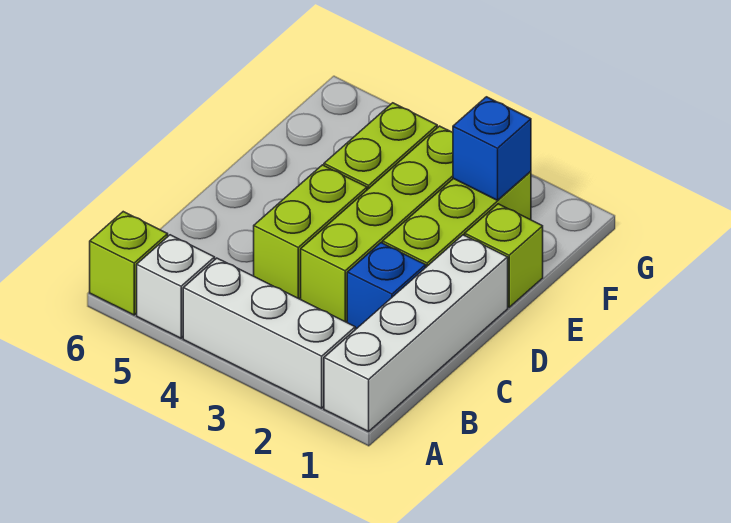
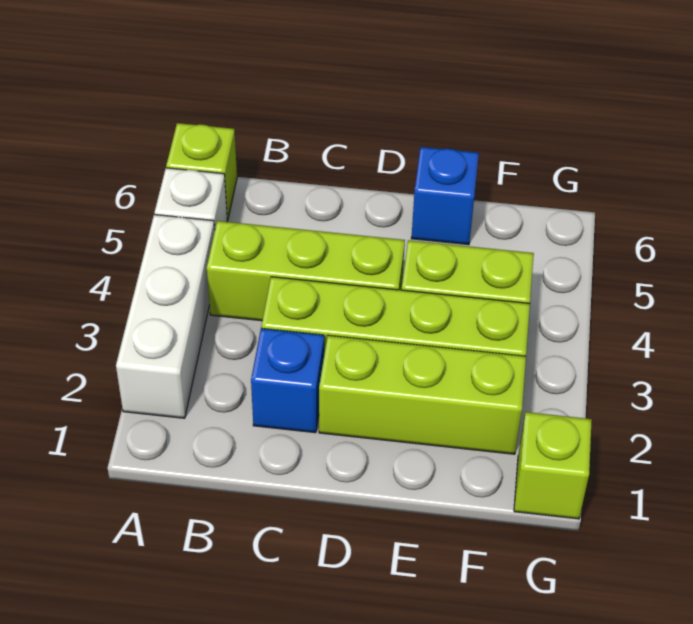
white 1x4 brick [324,235,508,432] -> none
lime 1x2 brick [254,165,367,299] -> lime 1x3 brick [207,221,405,321]
lime 1x1 brick [465,204,543,307] -> lime 1x1 brick moved to [514,412,592,519]
blue 1x1 brick [453,97,531,200] -> blue 1x1 brick moved to [411,147,479,245]

